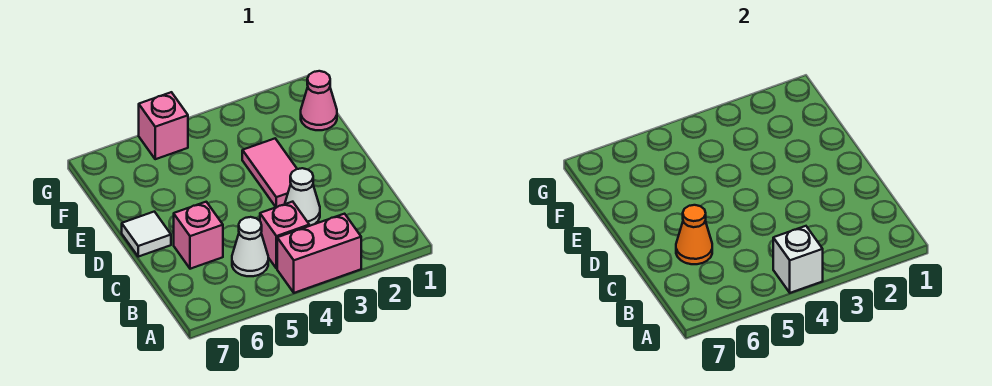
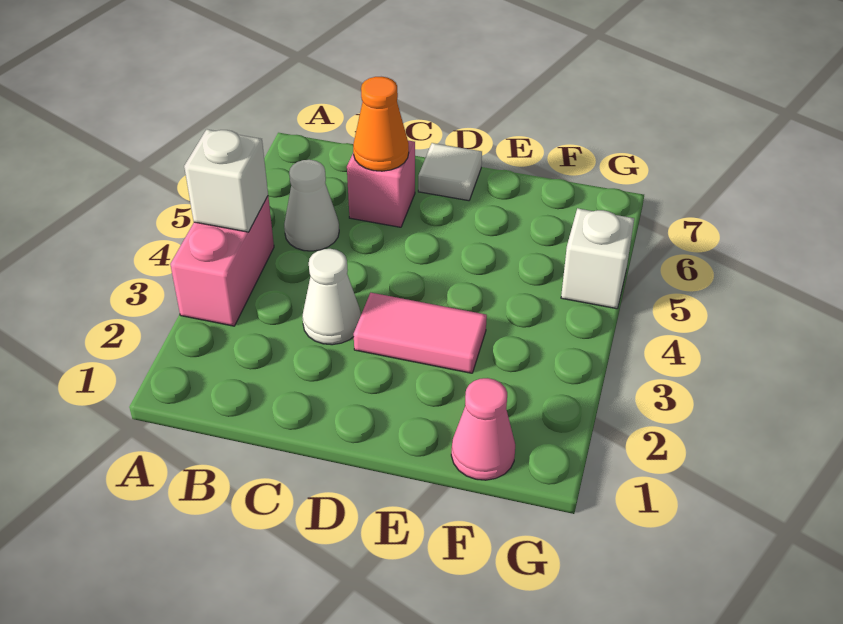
pink 1x1 brick [260,202,309,269] -> none
pink 1x1 brick [139,92,188,159] -> white 1x1 brick [561,208,634,309]

